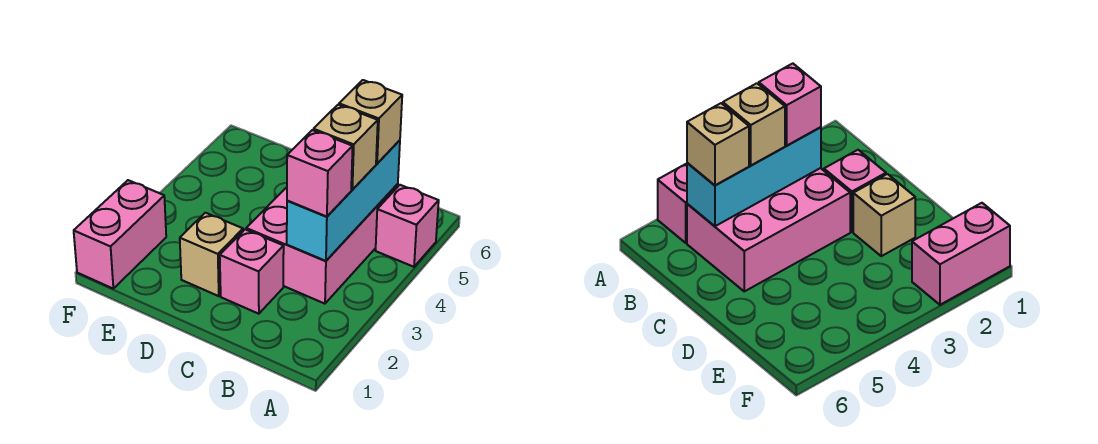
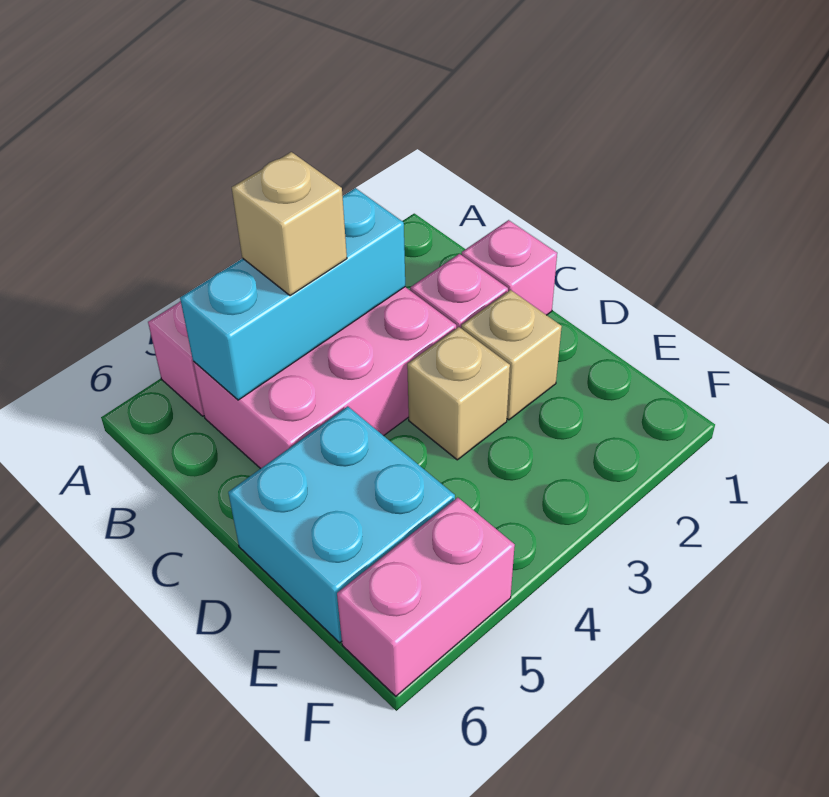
pink 1x1 brick [287,130,353,217] -> pink 1x1 brick moved to [462,220,557,315]
tan 1x1 brick [339,80,402,164] -> tan 1x1 brick moved to [407,327,510,460]
none -> cyan 2x2 brick [228,406,455,643]
pink 1x2 brick [74,180,166,288] -> pink 1x2 brick moved to [337,497,515,696]

